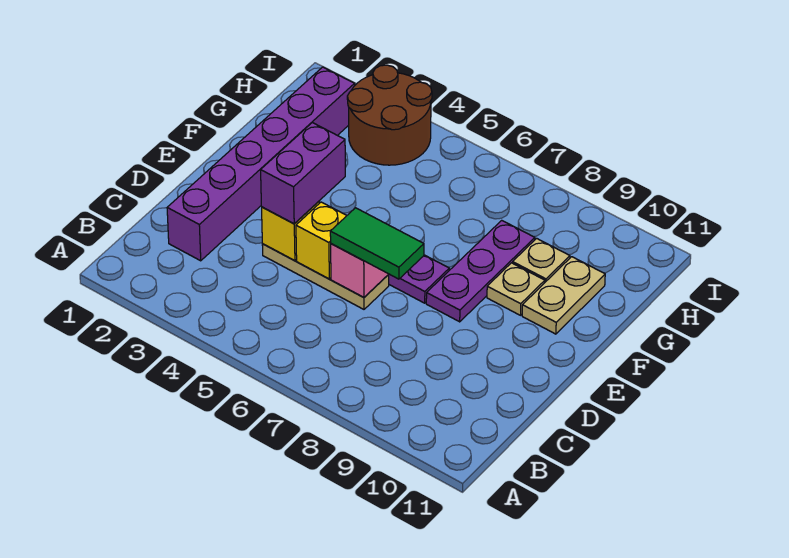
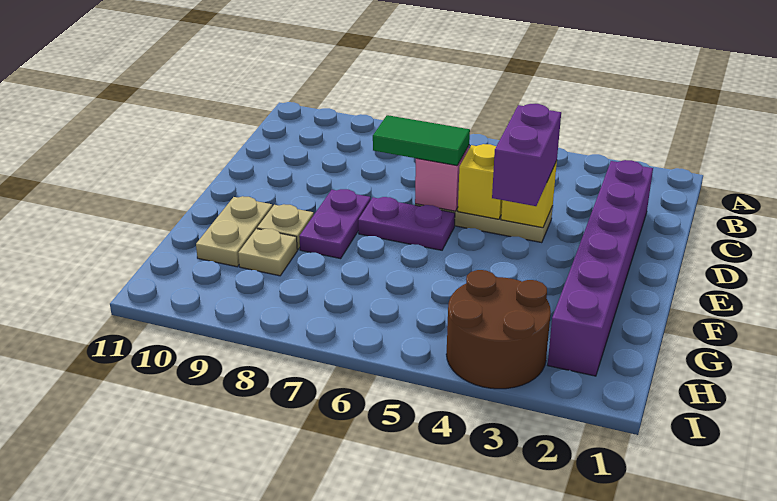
purple 1x3 plate [426,220,535,322] -> purple 1x2 plate [299,189,371,259]

